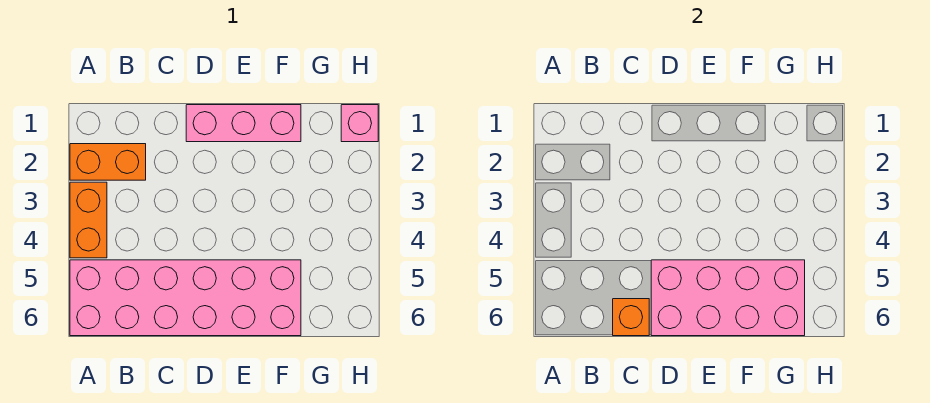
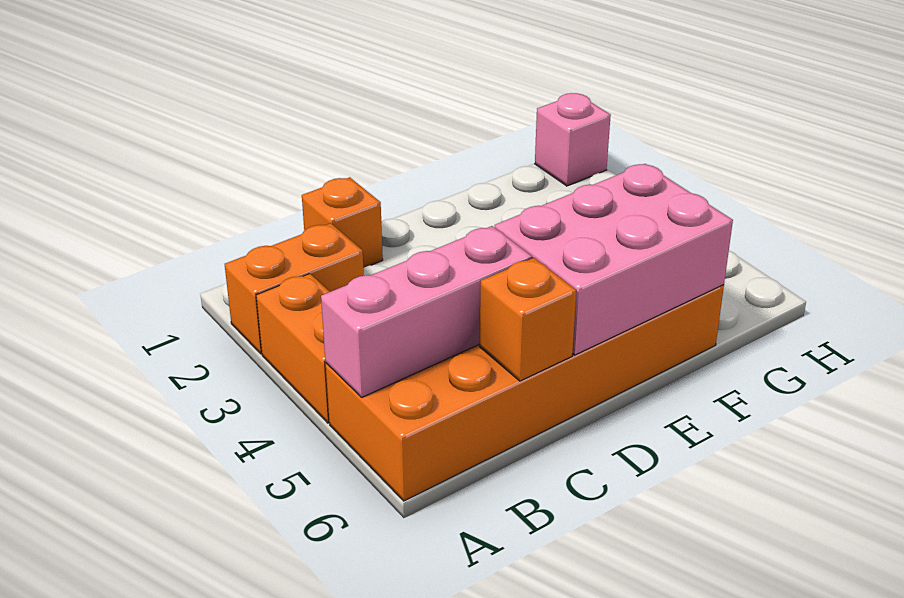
pink 2x6 brick [70,260,301,336] -> orange 2x6 brick [326,285,724,501]
none -> orange 1x1 brick [302,177,383,268]
pink 1x3 brick [186,105,301,142] -> pink 1x3 brick moved to [321,226,532,397]
pink 2x4 brick [651,260,805,336] -> pink 2x3 brick [495,164,733,355]

